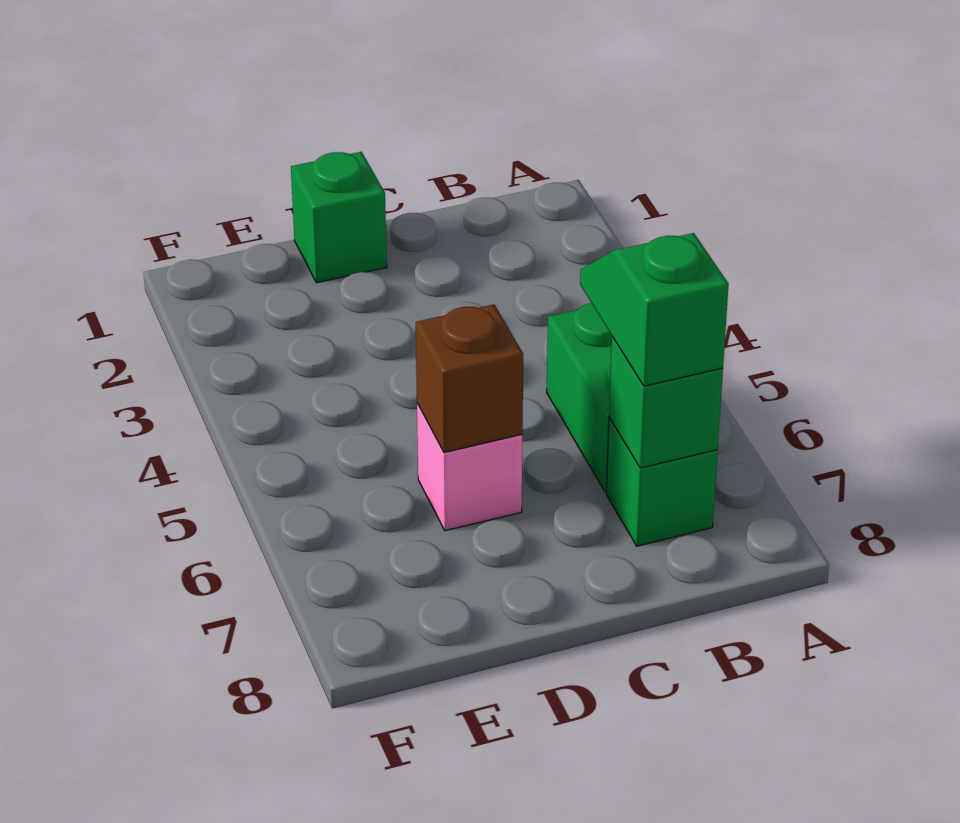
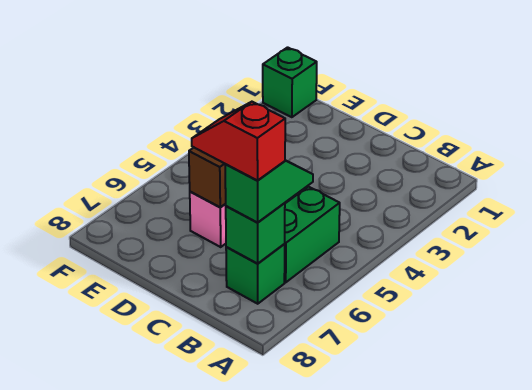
none -> red 1x2 slope [192,102,285,181]
green 1x1 brick [291,152,387,283] -> green 1x1 brick moved to [263,47,317,117]

